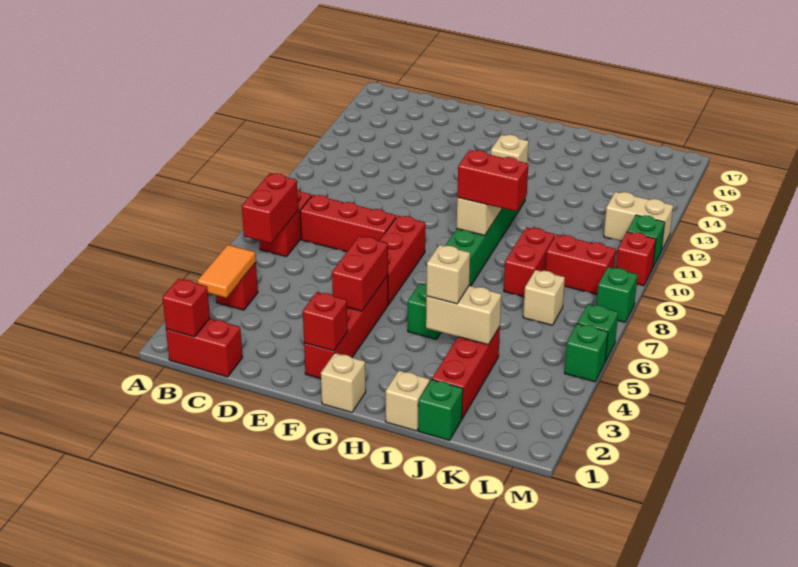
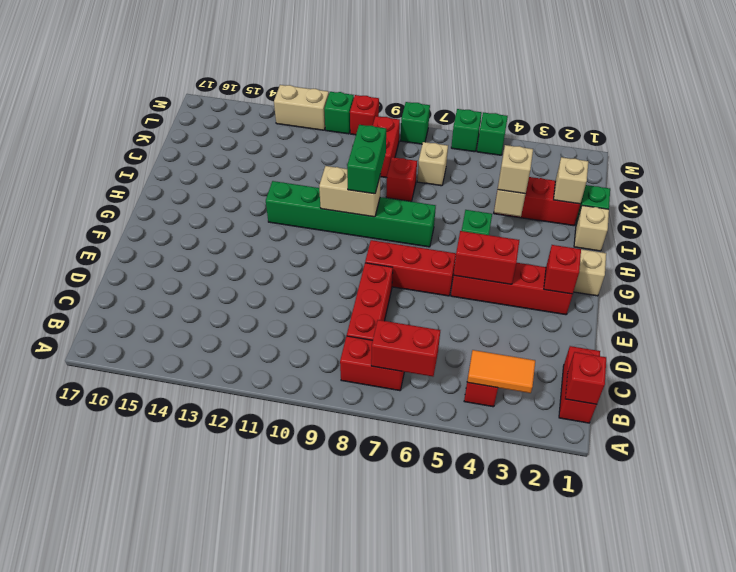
red 1x2 brick [457,150,528,211] -> green 1x2 brick [347,125,386,194]
tan 1x1 brick [491,135,529,163] -> tan 1x1 brick moved to [554,157,588,204]
red 1x2 brick [504,227,555,297] -> red 1x1 brick [386,157,417,202]
tan 1x2 brick [604,192,673,251] -> tan 1x2 brick turned to [274,85,329,130]

